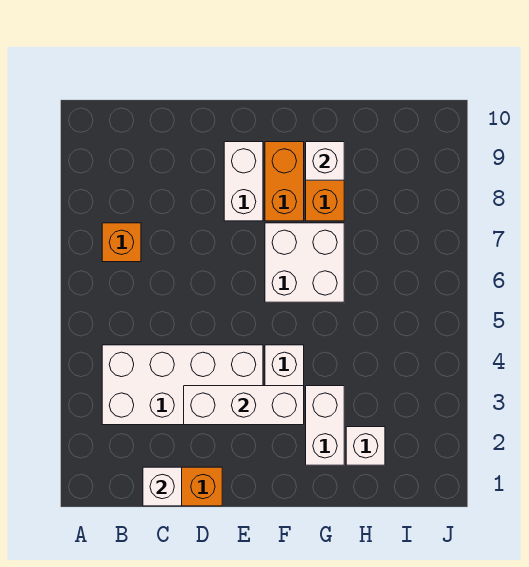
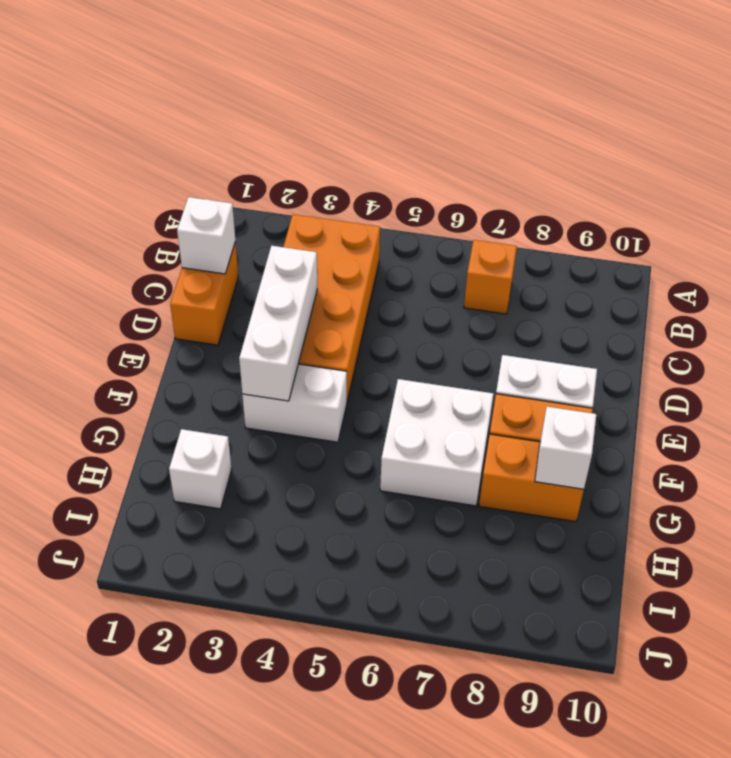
white 2x4 brick [102,345,263,425] -> orange 2x4 brick [284,214,380,401]
white 1x2 brick [306,386,344,465] -> none

